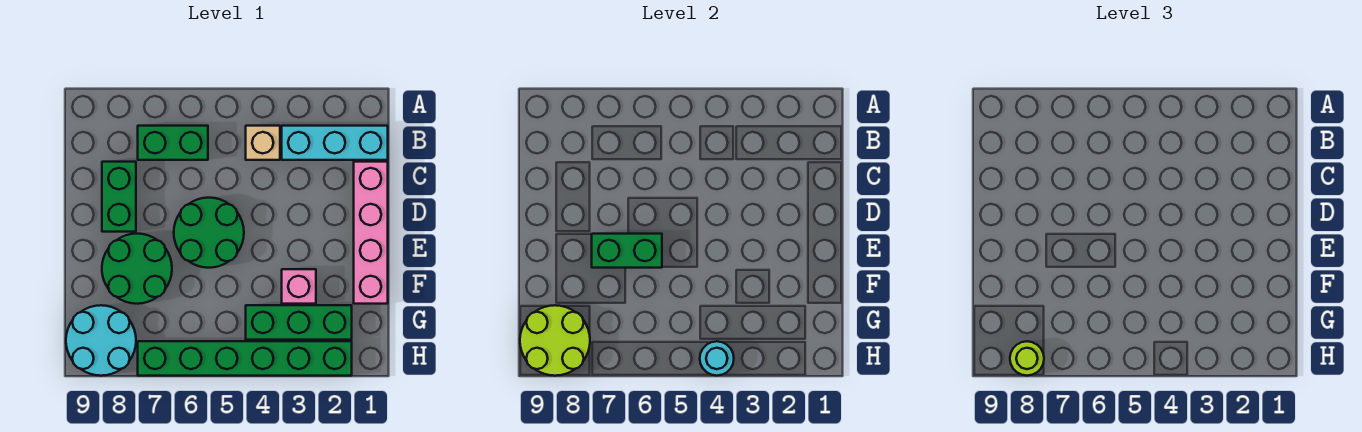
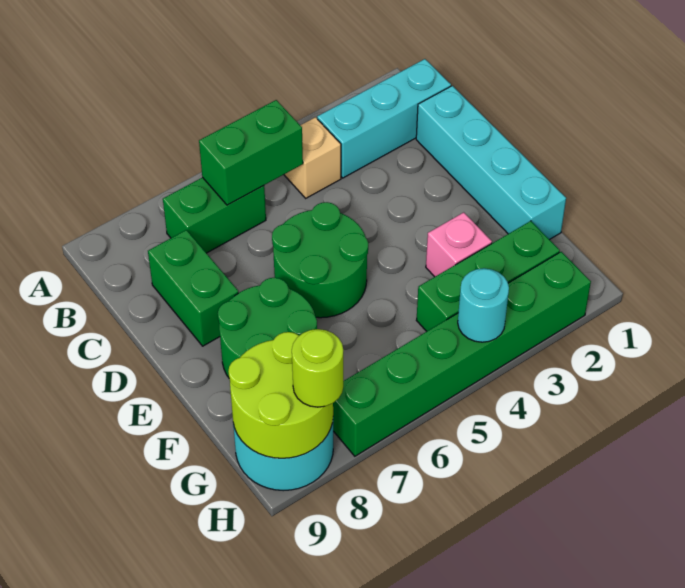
pink 1x4 brick [354,162,388,304] -> cyan 1x4 brick [416,86,566,240]
green 1x2 brick [592,234,662,268] -> green 1x2 brick moved to [199,100,303,205]

